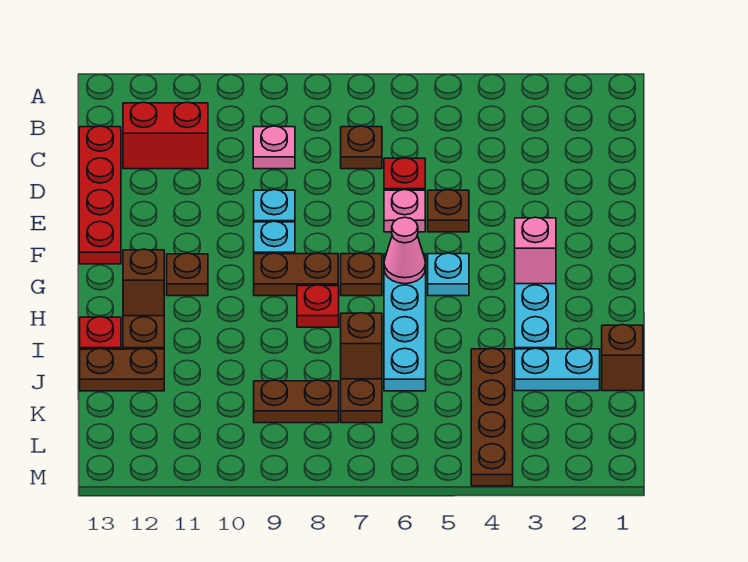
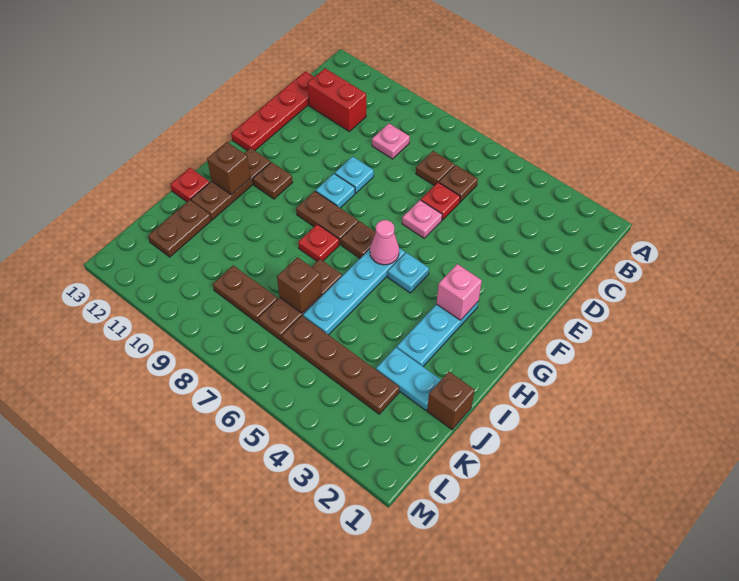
brown 1x1 plate [428,190,469,232] -> brown 1x1 plate moved to [439,165,478,202]
brown 1x4 plate [471,348,513,486] -> brown 1x4 plate turned to [282,316,399,414]
brown 1x2 plate [80,348,164,391] -> brown 1x2 plate turned to [148,200,211,257]

